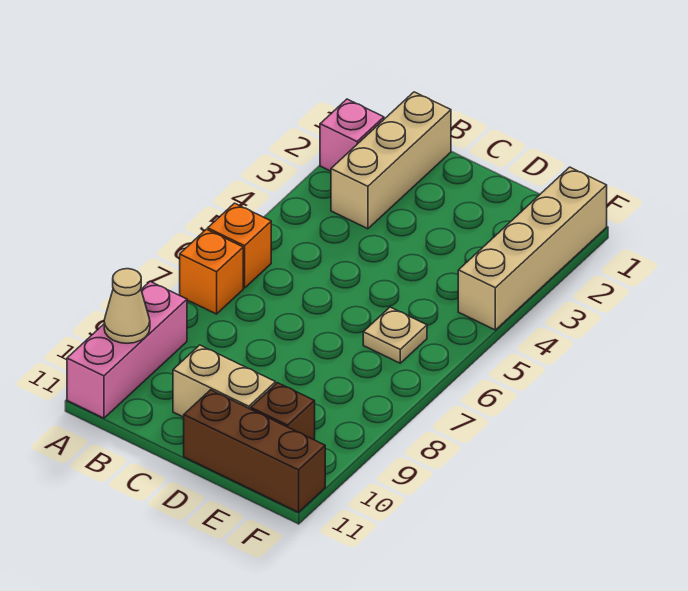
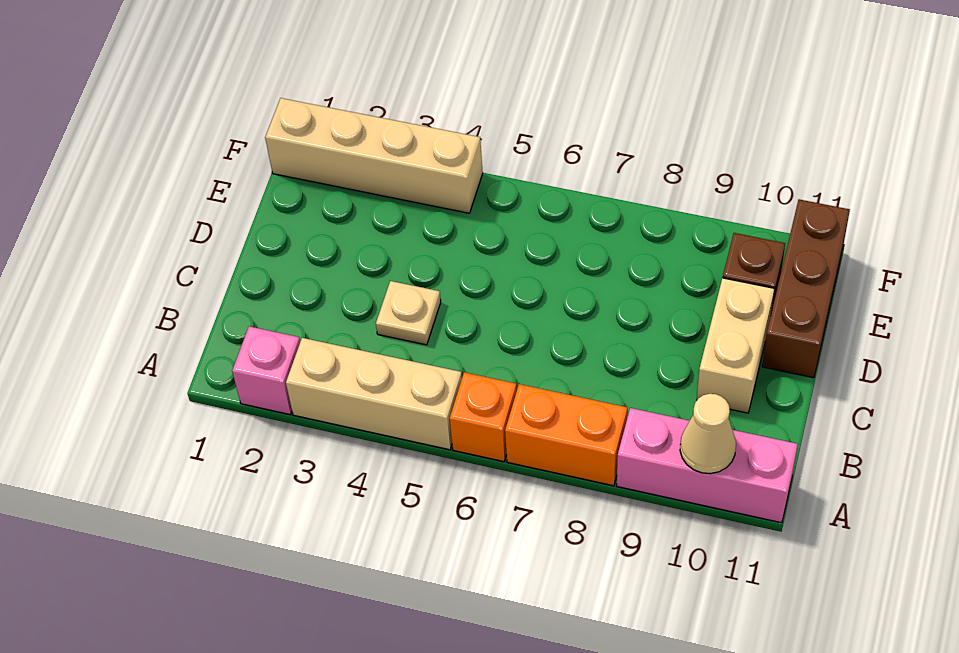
orange 1x1 brick [180,229,243,314] -> orange 1x2 brick [505,384,627,486]
tan 1x3 brick [331,92,451,229] -> tan 1x3 brick moved to [286,338,462,450]
tan 1x1 plate [363,307,427,363] -> tan 1x1 plate moved to [376,281,441,345]

